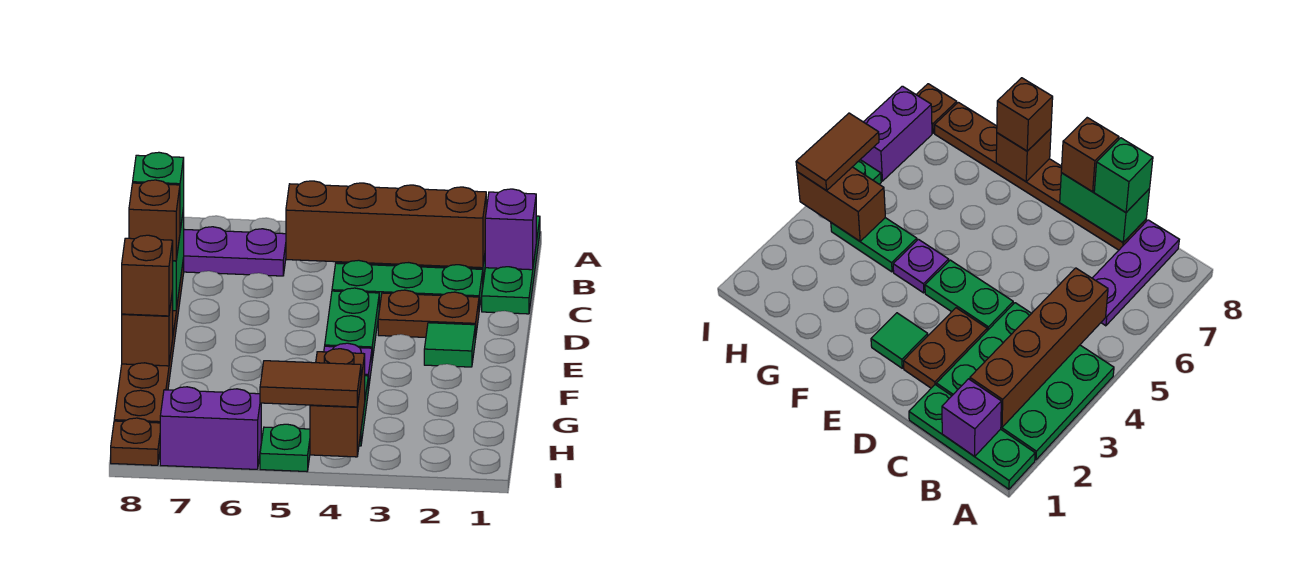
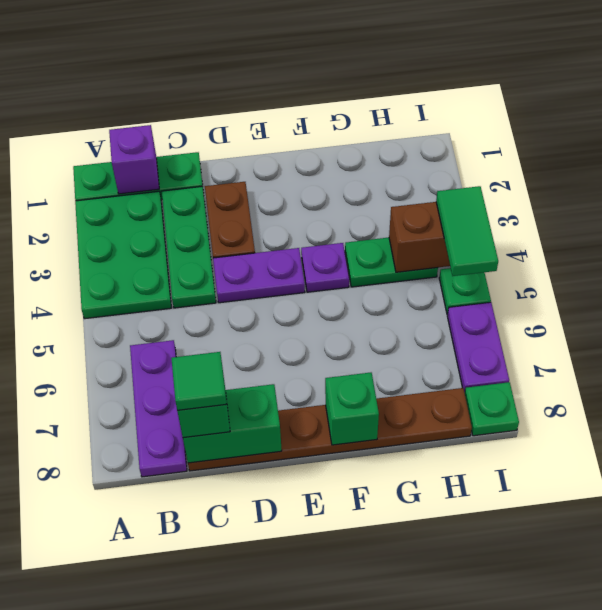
brown 1x4 brick [286,181,486,268] -> none
green 1x2 plate [325,288,379,360] -> purple 1x2 plate [213,248,305,303]
brown 1x1 brick [129,180,180,261] -> none
green 1x1 tile [424,323,475,367] -> green 1x1 tile moved to [171,352,226,410]
brown 1x1 brick [122,291,173,366] -> green 1x1 brick [325,373,379,445]
brown 1x1 brick [122,235,173,316] -> none
brown 1x2 tile [260,361,361,407] -> green 1x2 tile [436,186,498,276]
purple 1x2 brick [160,387,261,469] -> purple 1x2 plate [447,302,509,392]
brown 1x1 plate [111,418,160,465] -> green 1x1 plate [465,382,519,436]

